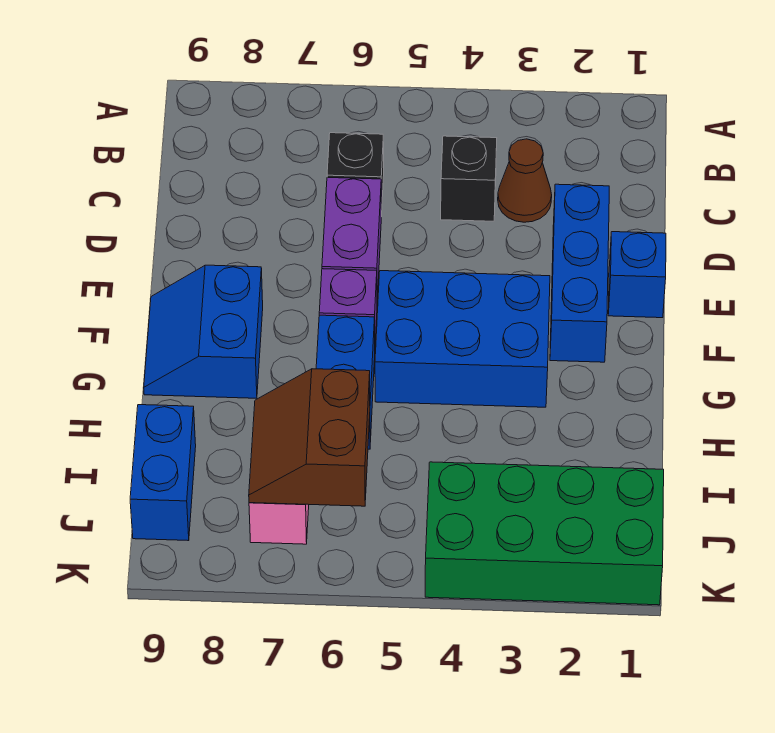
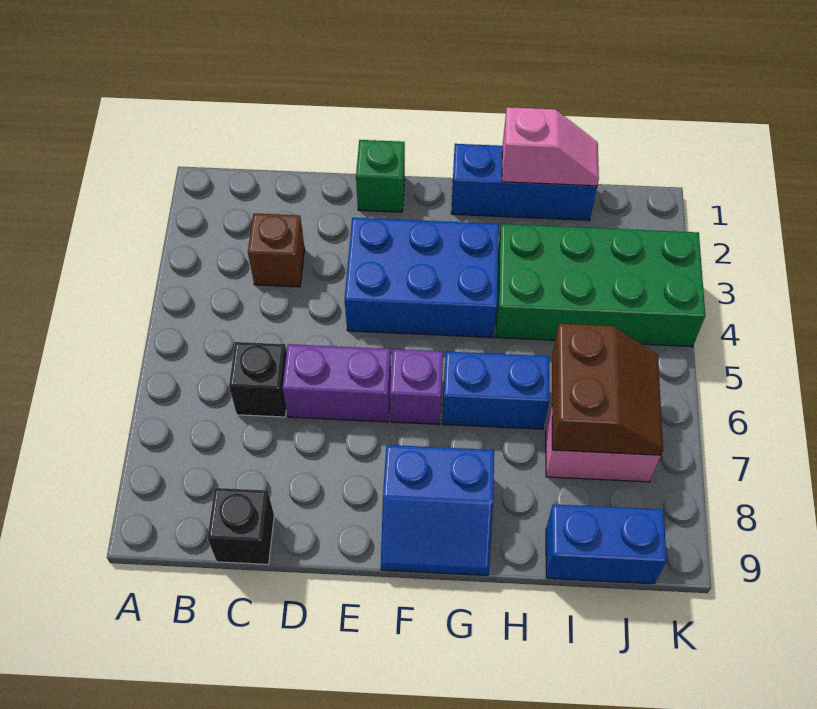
brown 1x1 cone [498,139,552,222] -> brown 1x1 brick [248,213,305,287]
black 1x1 brick [441,136,497,221] -> black 1x1 brick moved to [207,488,274,564]
blue 1x3 brick [550,184,609,362] -> blue 1x3 brick moved to [451,144,597,220]
blue 1x1 brick [608,232,666,318] -> green 1x1 brick [356,140,405,212]
blue 2x3 brick [375,271,550,407] -> blue 2x3 brick turned to [345,218,499,338]
none -> pink 1x2 slope [502,107,599,186]
brown 2x2 slope [249,369,370,506] -> brown 2x2 slope turned to [552,324,663,455]
green 2x4 brick [425,462,664,605] -> green 2x4 brick turned to [496,224,705,347]

